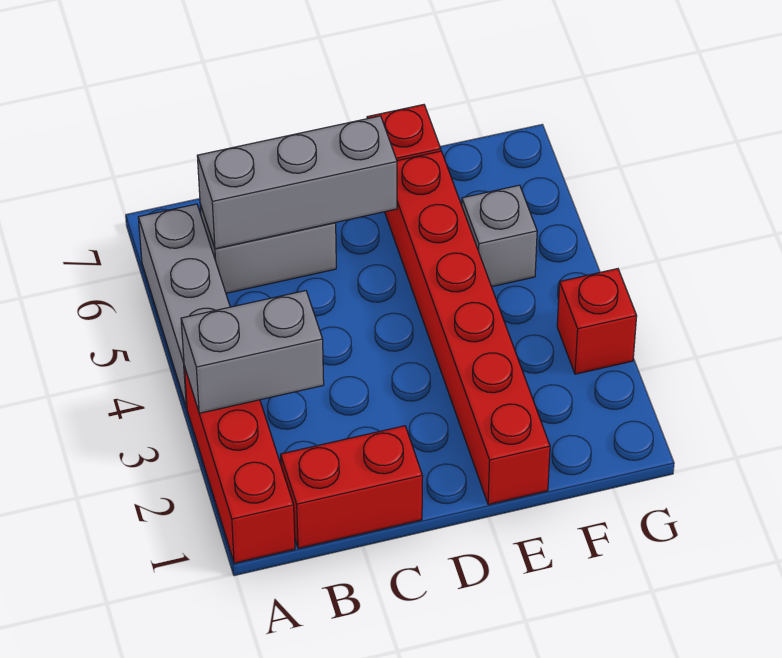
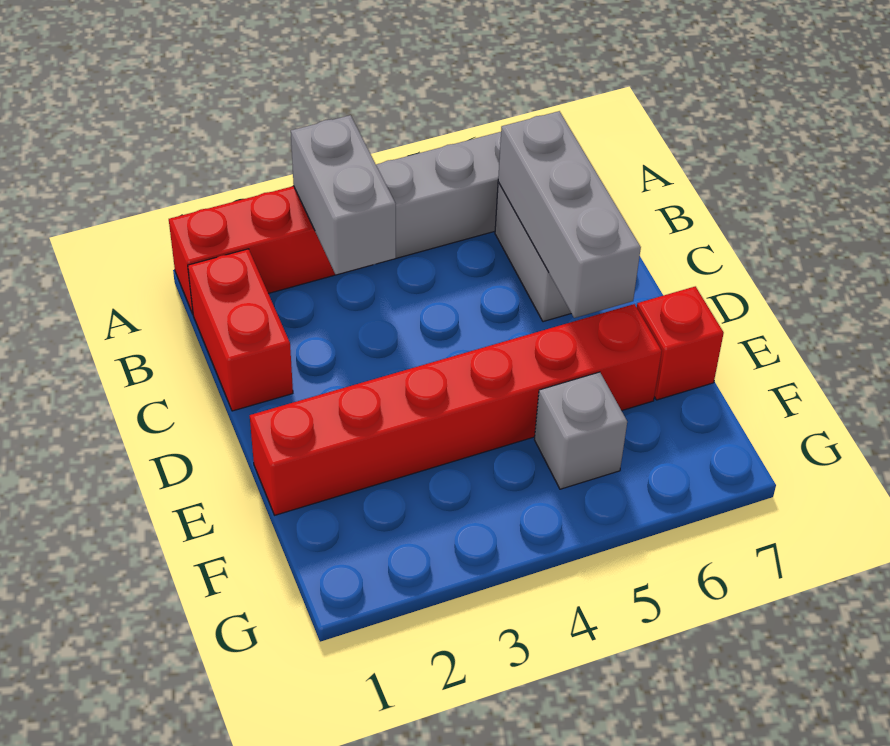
red 1x1 brick [557,269,637,374] -> none

